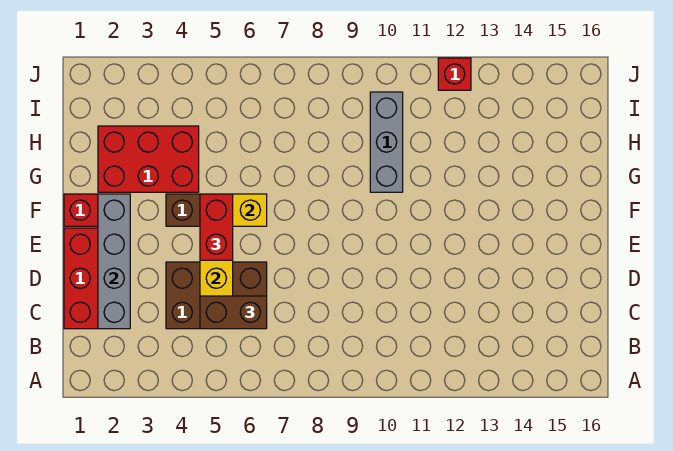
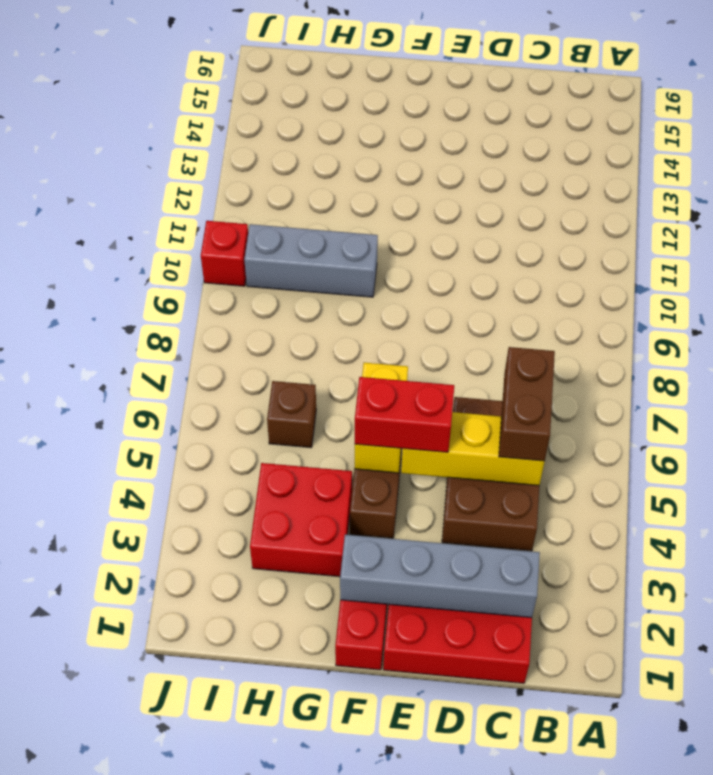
red 2x3 brick [98,126,199,192] -> red 2x2 brick [250,463,352,577]
none -> brown 1x1 brick [267,381,316,448]
red 1x1 brick [438,58,471,90] -> red 1x1 brick moved to [201,221,248,286]

